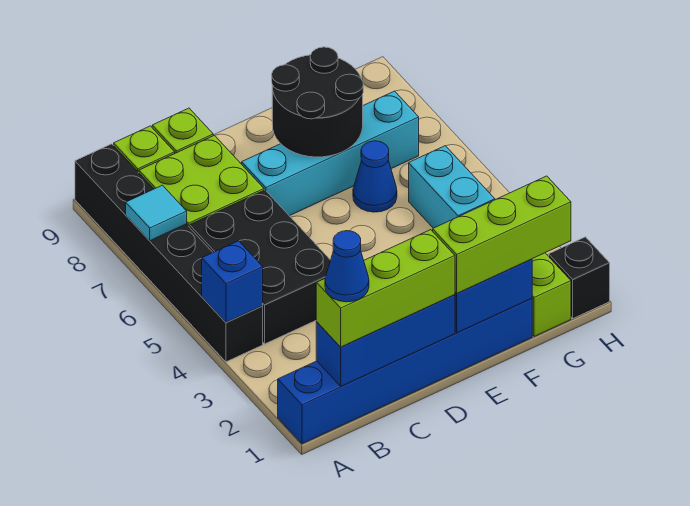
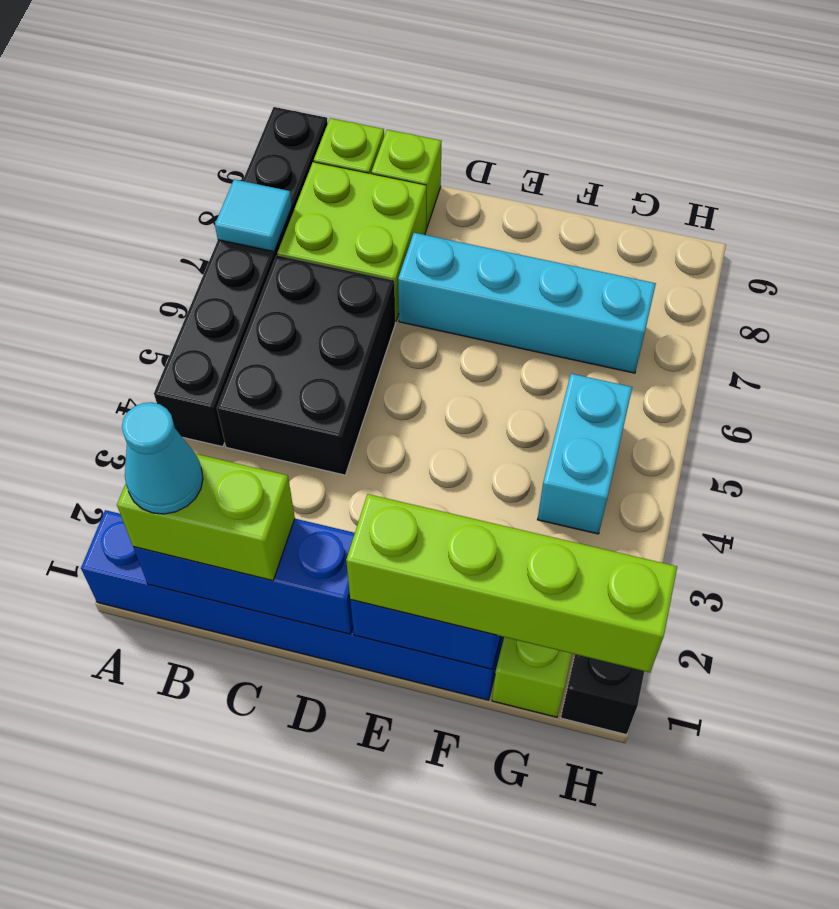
blue 1x1 brick [202,241,263,323] -> none
lime 1x3 brick [316,230,455,347] -> lime 1x2 brick [117,454,295,581]
blue 1x1 cone [325,231,369,302] -> cyan 1x1 cone [122,402,203,514]
lime 1x3 brick [433,176,571,293] -> lime 1x4 brick [346,494,677,672]
black 2x2 round brick [272,47,363,157] -> none
blue 1x1 cone [353,141,397,212] -> none

